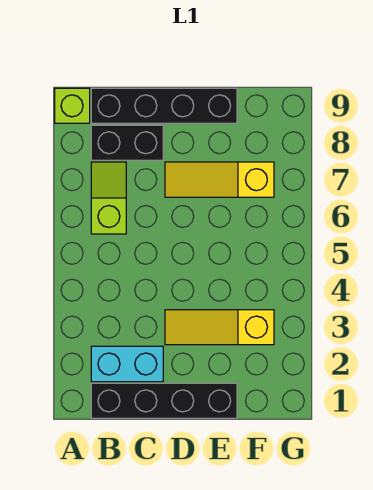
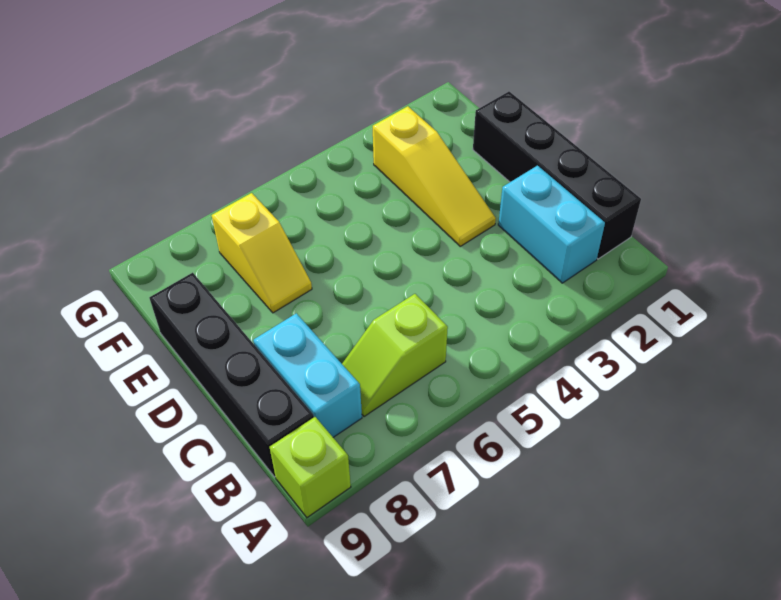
black 1x2 brick [91,125,163,160] -> cyan 1x2 brick [253,313,362,437]
yellow 1x3 slope [165,162,274,197] -> yellow 1x2 slope [212,193,312,313]

